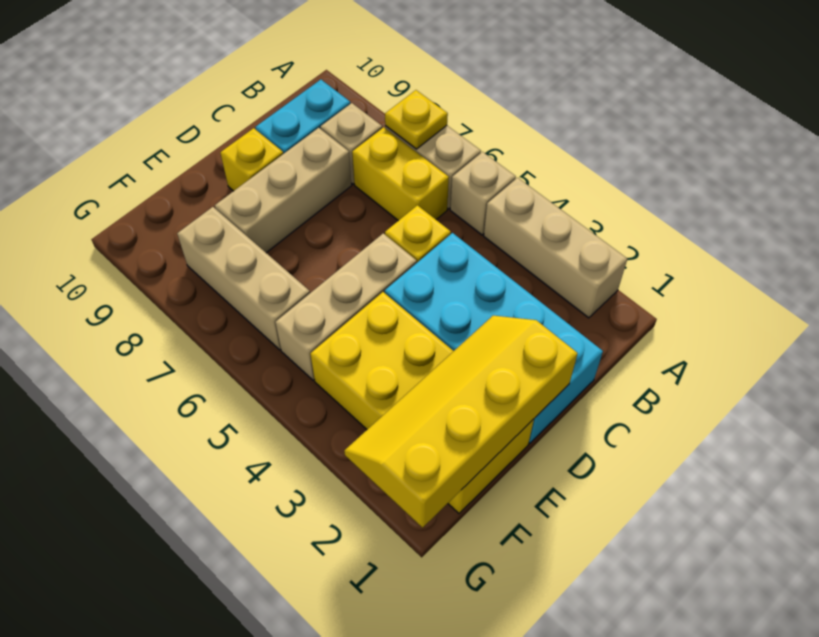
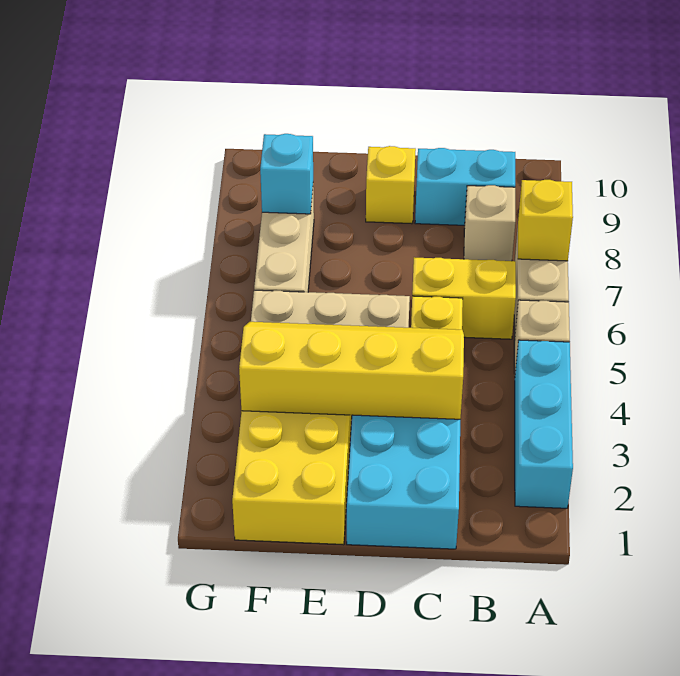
tan 1x3 brick [484,178,627,318] -> cyan 1x3 brick [515,340,573,508]
yellow 1x1 plate [385,90,448,149] -> yellow 1x1 brick [518,180,573,261]
yellow 1x2 brick [352,127,449,221] -> yellow 1x2 brick turned to [412,257,516,339]
tan 1x3 brick [215,128,352,253] -> none
yellow 2x4 slope [344,316,578,528] -> yellow 2x4 slope moved to [239,322,464,419]
none -> cyan 1x1 brick [260,134,313,214]

